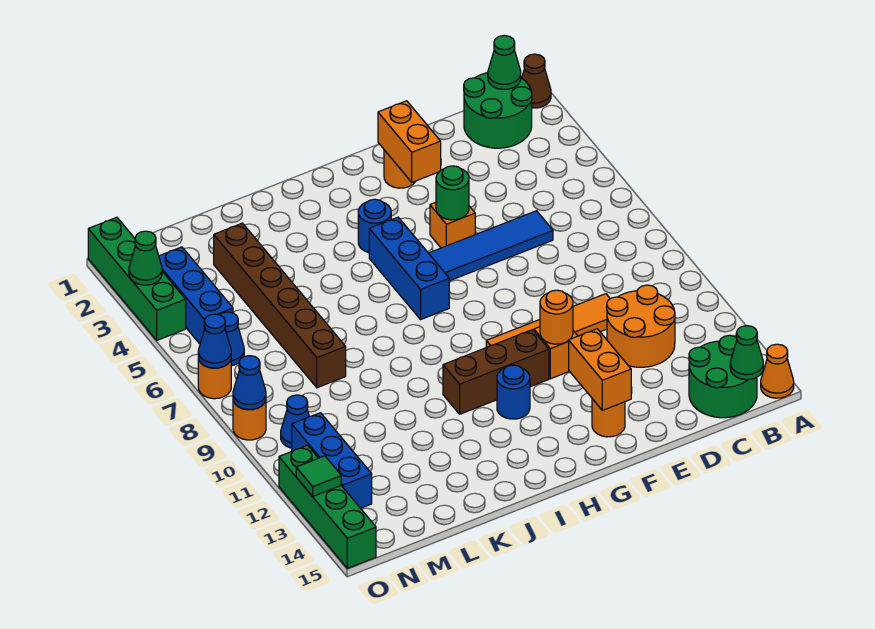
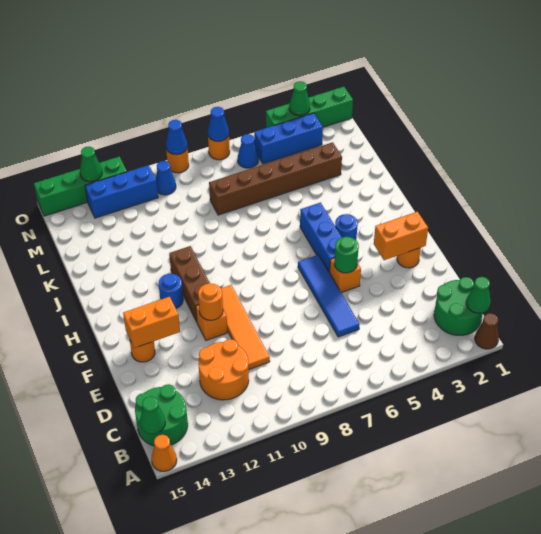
blue 1x3 brick [369,217,449,319] -> blue 1x3 brick turned to [300,202,342,273]
green 1x1 tile [296,456,341,496] -> green 1x1 cone [80,147,102,182]

